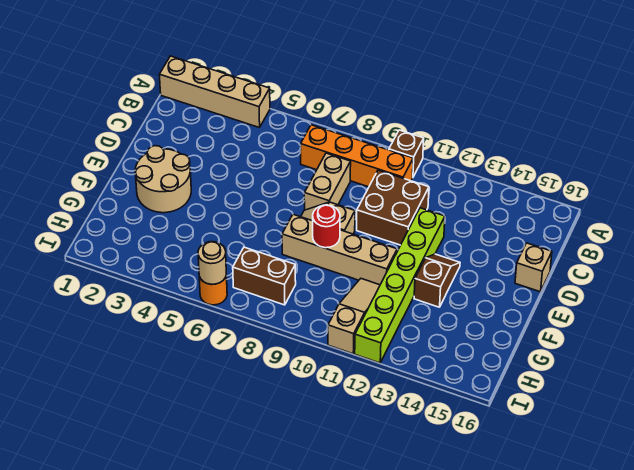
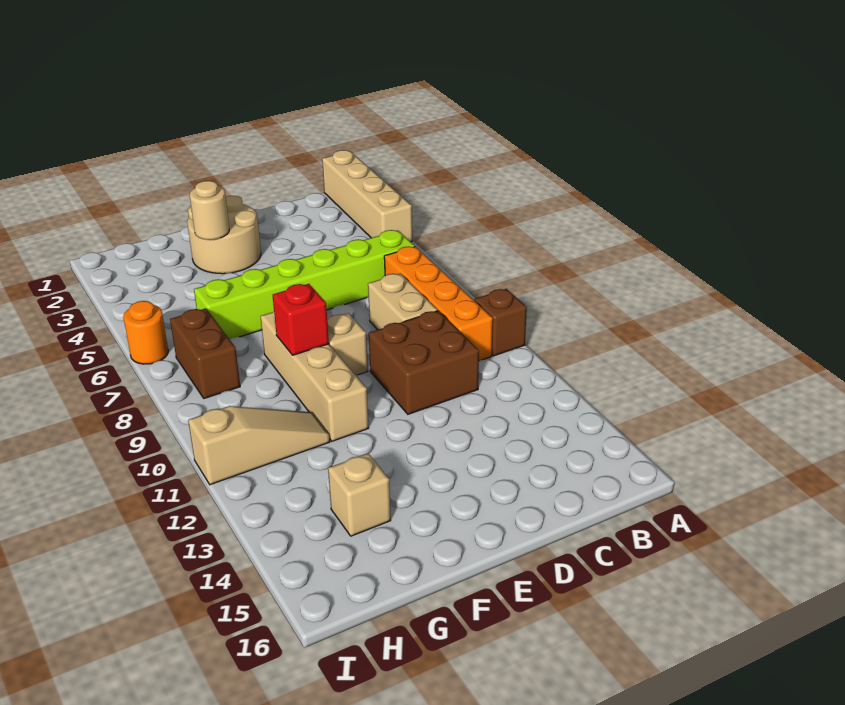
tan 1x2 brick [304,153,351,210] -> tan 1x2 brick turned to [368,274,438,330]
lime 1x6 brick [355,208,445,363] -> lime 1x6 brick moved to [194,230,415,339]
tan 1x1 brick [515,243,552,292] -> tan 1x1 brick moved to [328,453,391,536]
brown 1x2 slope [414,254,460,307] -> none
red 1x1 round brick [313,205,340,248] -> red 1x1 brick [273,284,329,355]
tan 1x1 round brick [198,242,226,284] -> tan 1x1 round brick moved to [190,181,229,240]

